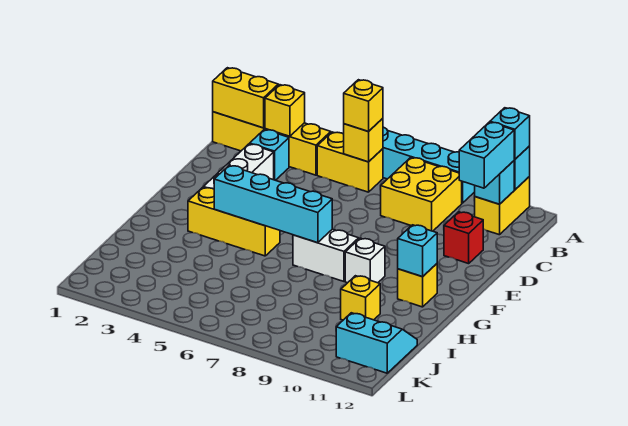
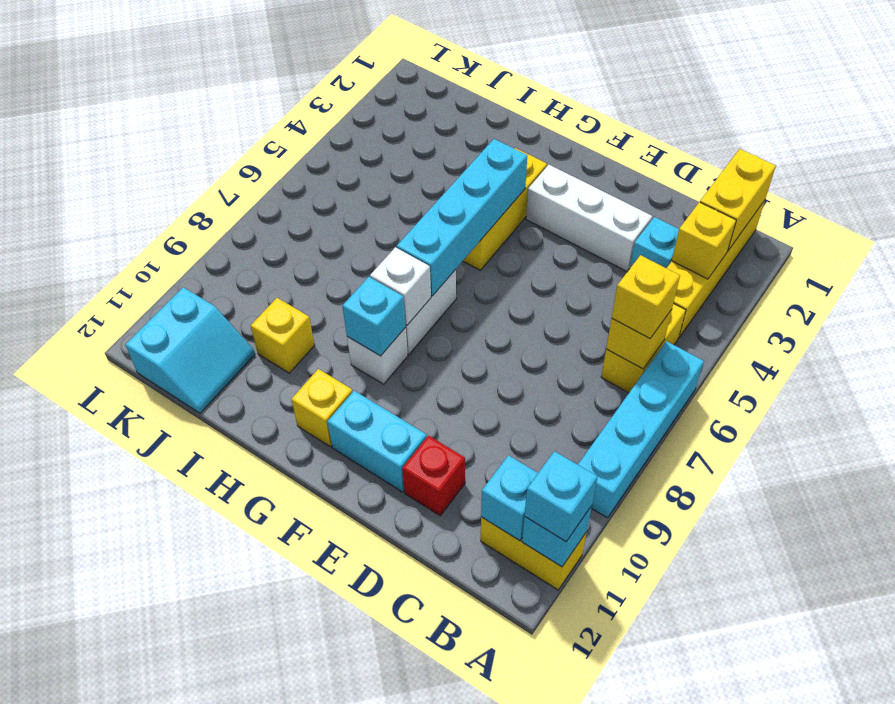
yellow 2x2 brick [381,157,462,231] -> none
cyan 1x2 brick [459,122,515,188] -> cyan 1x2 brick moved to [328,391,427,492]
none -> white 1x1 brick [370,247,431,326]
cyan 1x1 brick [398,225,437,277] -> cyan 1x1 brick moved to [343,277,406,356]

